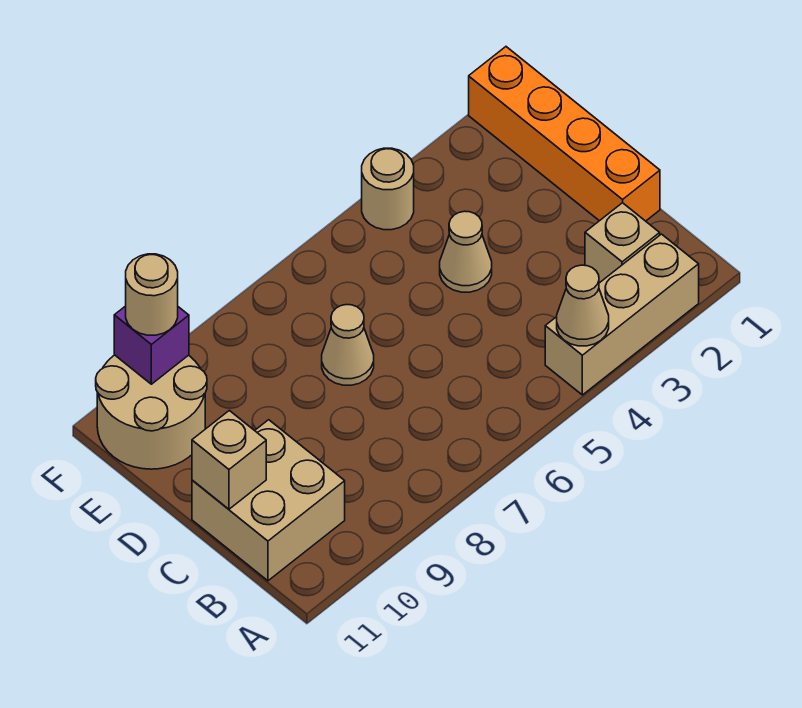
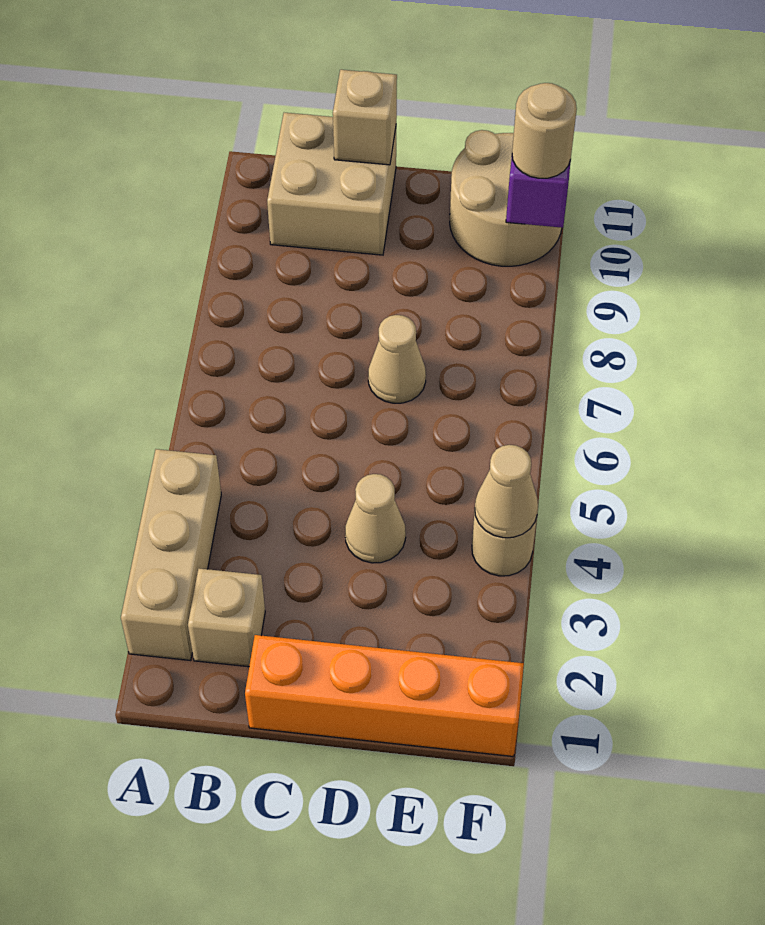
tan 1x1 cone [557,265,609,346] -> tan 1x1 cone moved to [475,445,538,538]

